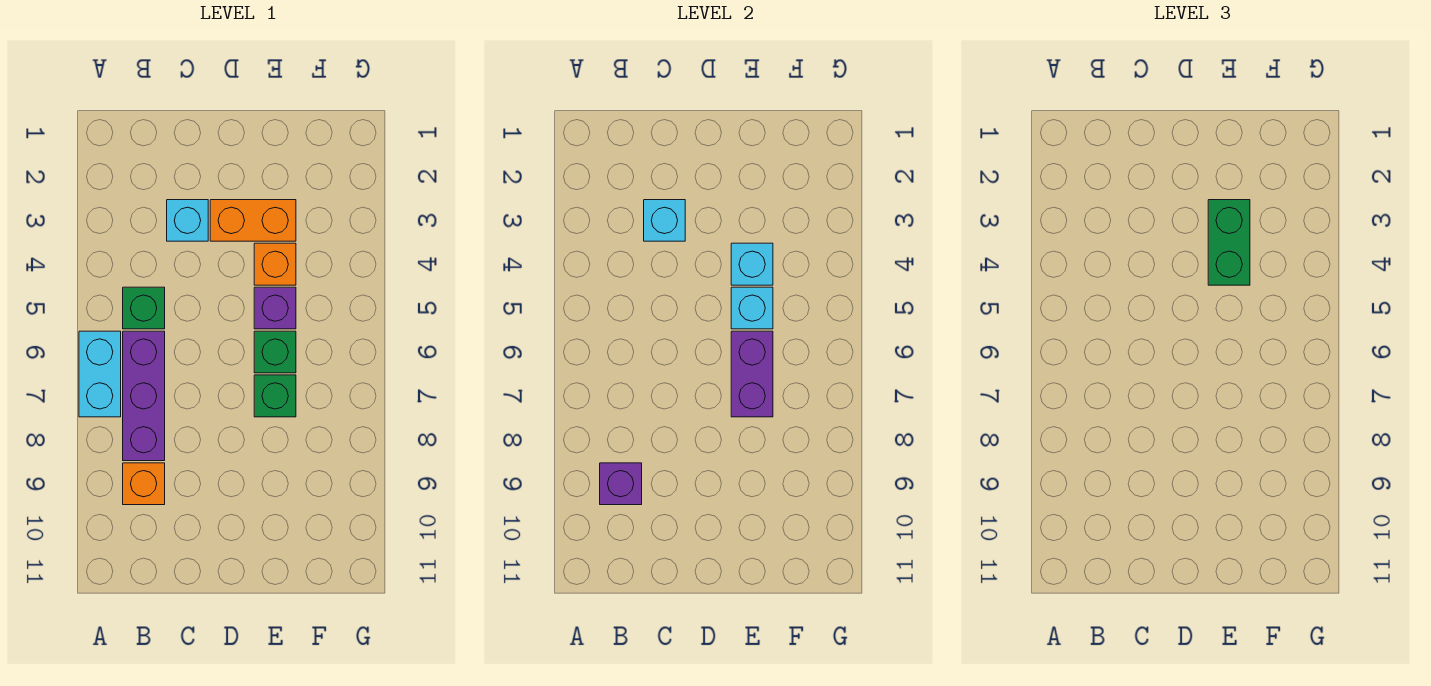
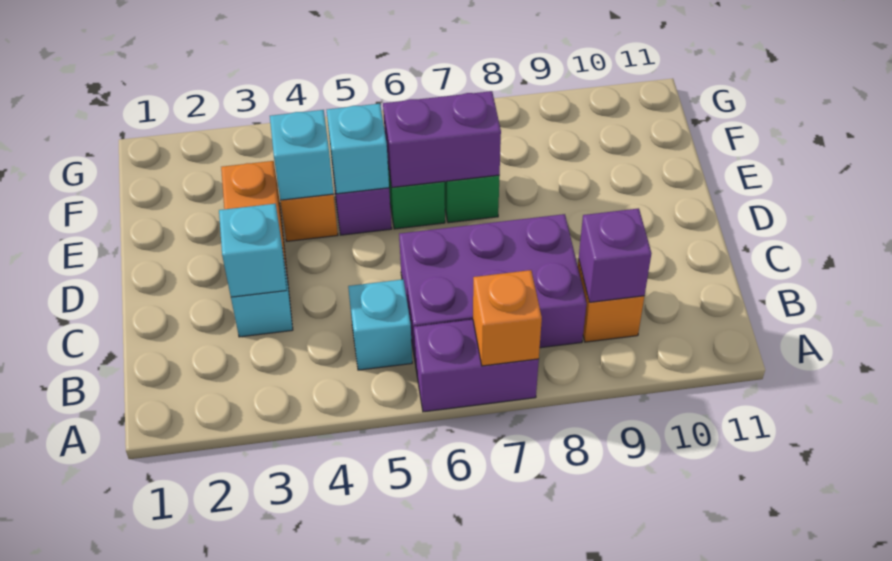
cyan 1x2 brick [79,331,121,417] -> purple 1x2 brick [414,319,539,412]
none -> orange 1x1 brick [473,270,542,366]
green 1x1 brick [123,287,165,329] -> cyan 1x1 brick [348,279,412,370]
purple 1x3 brick [123,331,165,461] -> purple 2x3 brick [399,214,586,359]
green 1x2 brick [1208,200,1250,285] -> none

